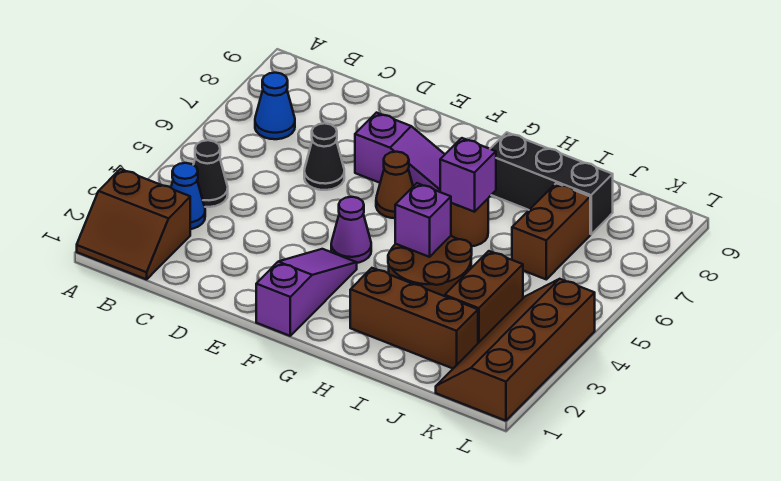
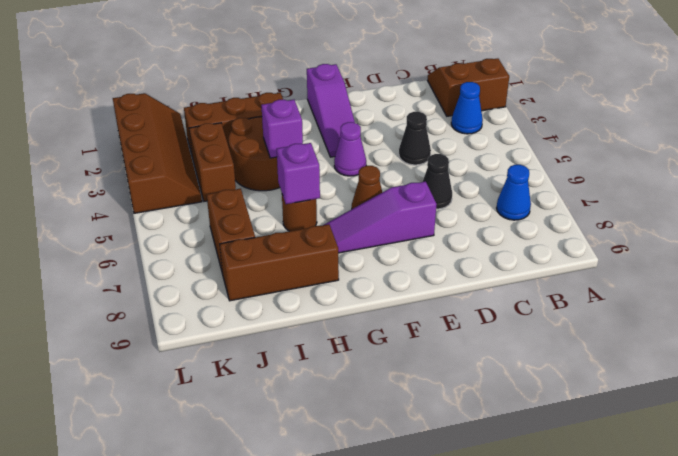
black 1x1 cone [194,140,228,207] -> black 1x1 cone moved to [399,112,431,165]
black 1x3 brick [490,132,613,234] -> brown 1x3 brick [220,224,339,301]

